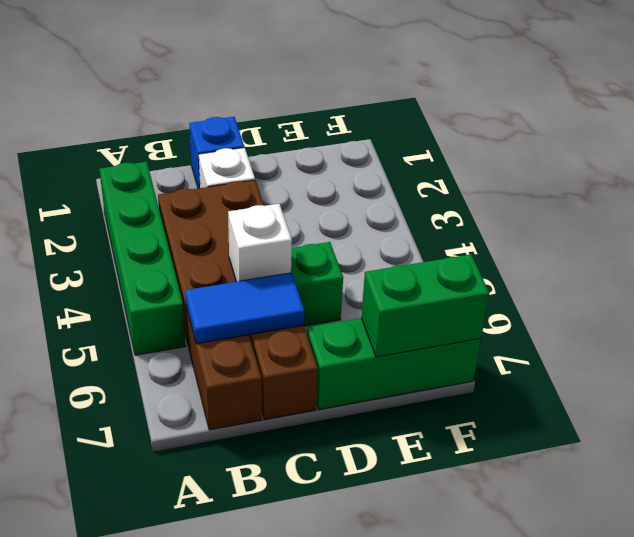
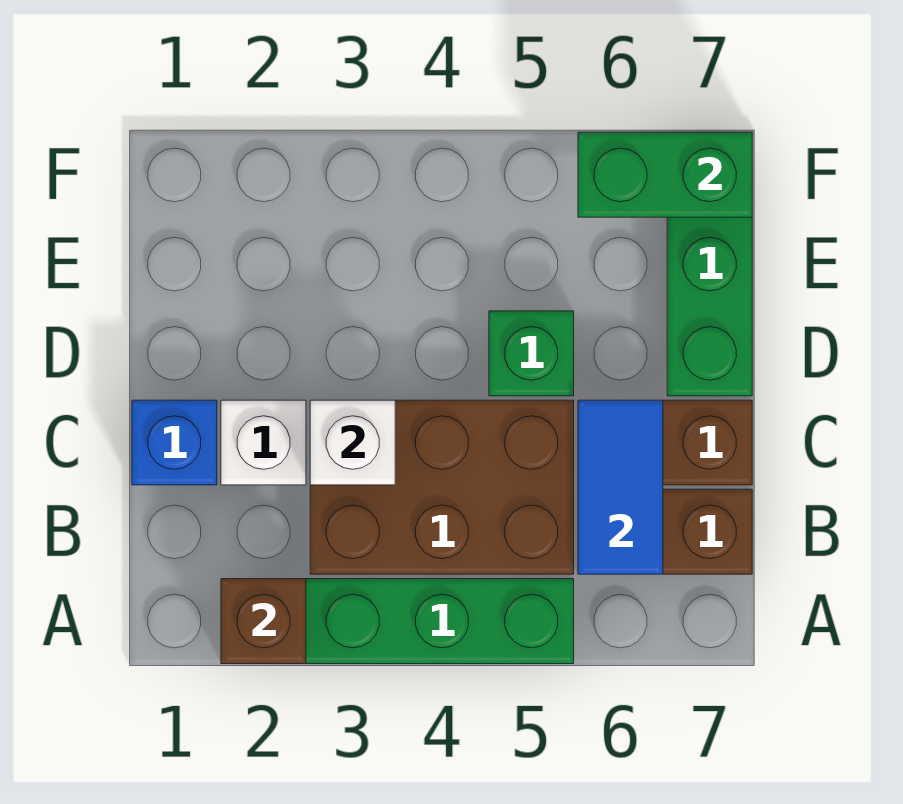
none -> brown 1x1 brick [221,579,306,664]
white 1x1 brick [228,204,292,282] -> white 1x1 brick moved to [310,400,395,485]
green 1x2 brick [361,254,489,357] -> green 1x2 brick turned to [578,132,752,217]

